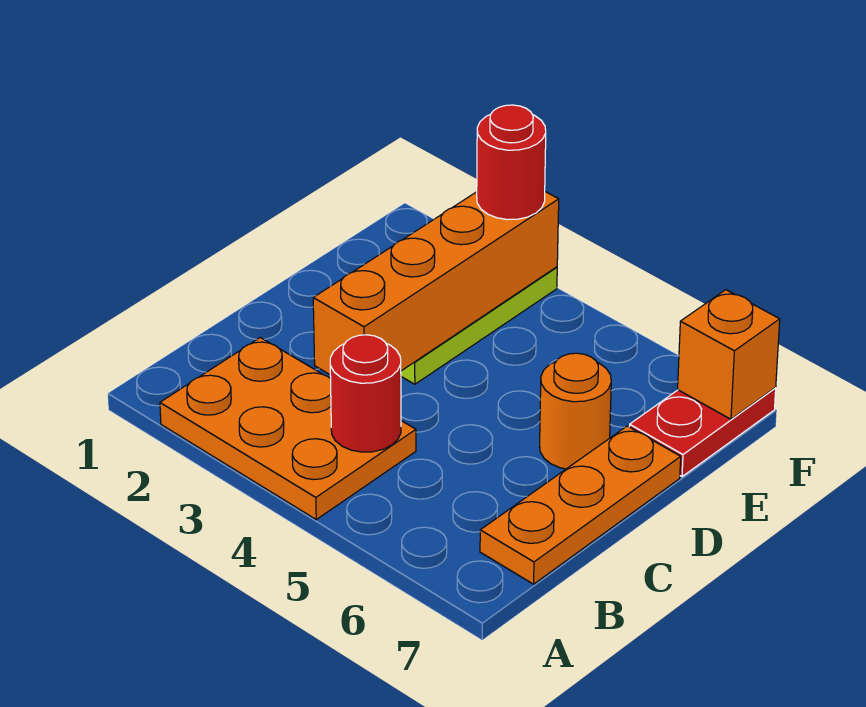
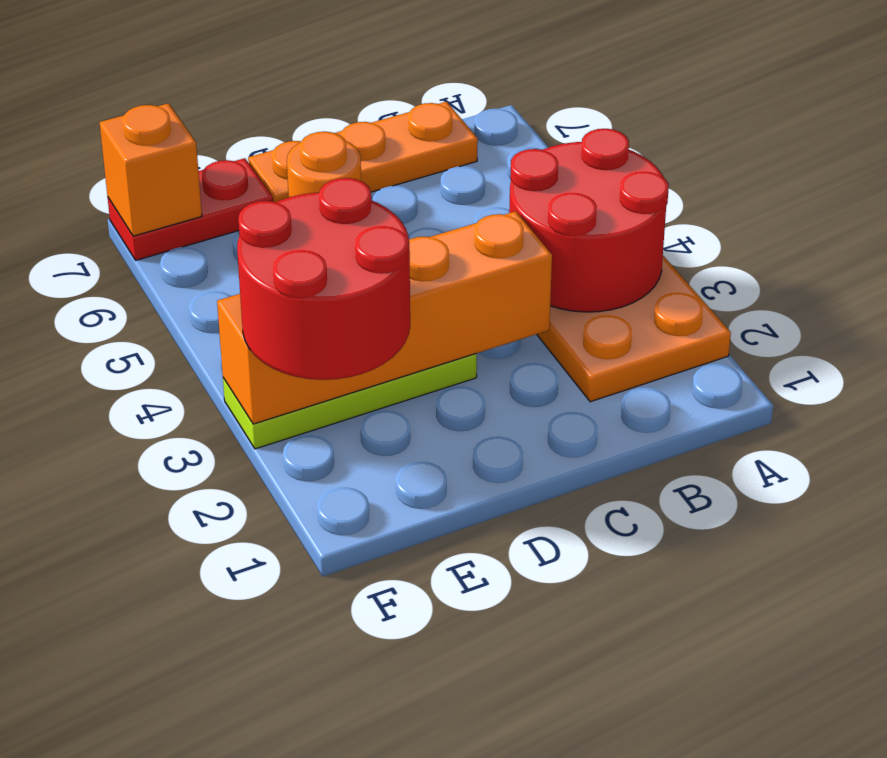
red 1x1 round brick [330,335,401,452] -> red 2x2 round brick [509,129,669,312]
red 1x1 round brick [477,105,546,220] -> red 2x2 round brick [237,178,410,380]

